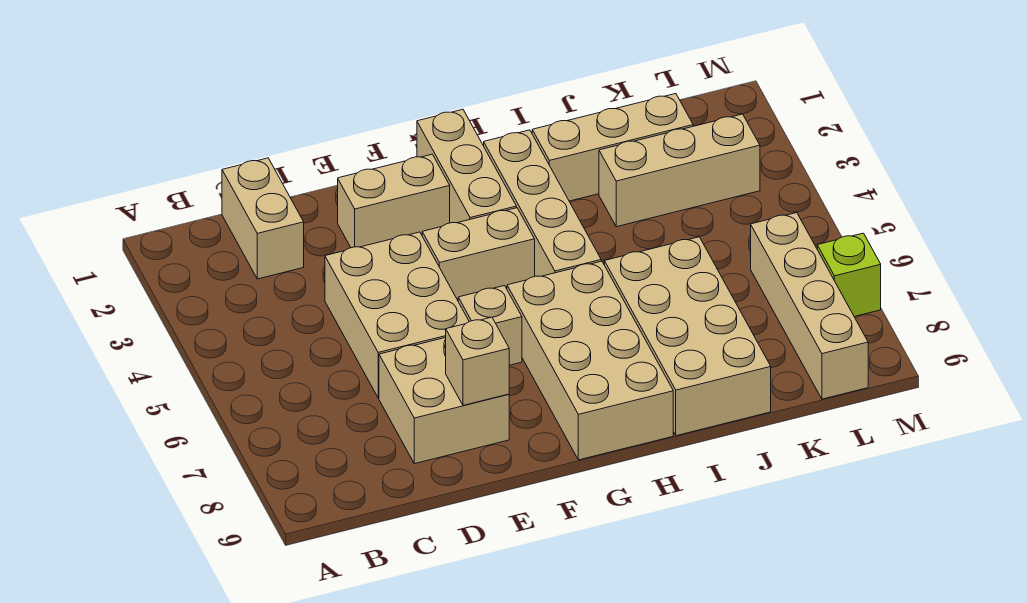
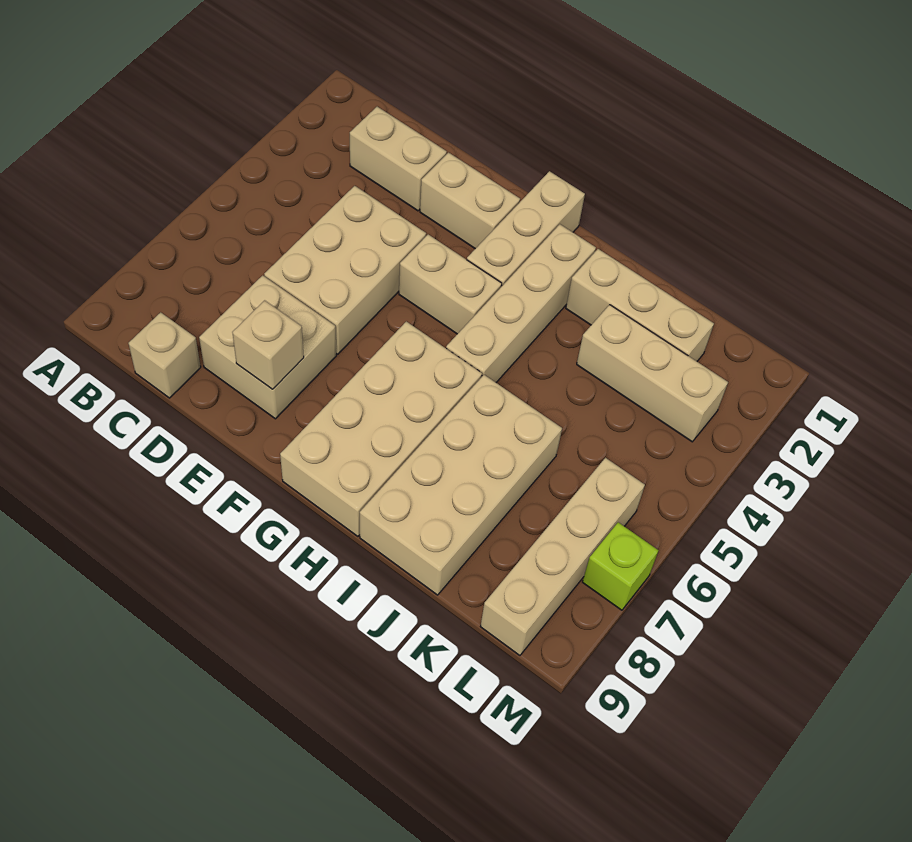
tan 1x2 brick [222,158,304,279] -> tan 1x2 brick turned to [350,107,447,211]
tan 1x1 brick [458,286,522,365] -> tan 1x1 brick moved to [128,312,201,398]

